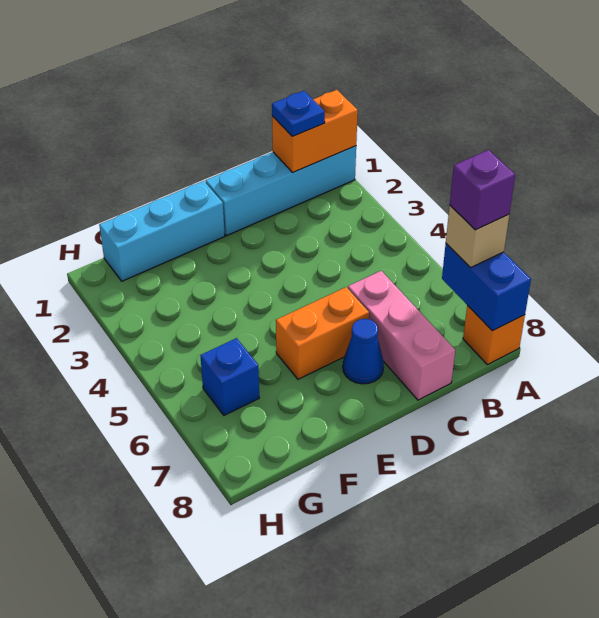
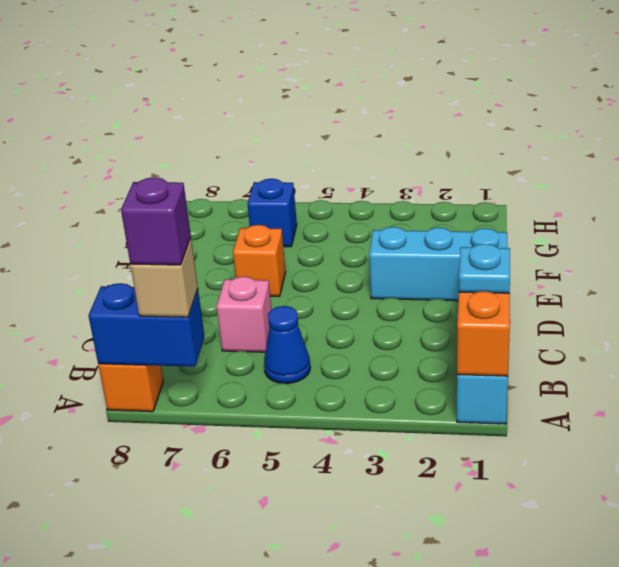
blue 1x1 plate [272,91,325,136] -> cyan 1x1 plate [459,244,510,293]
pink 1x3 brick [348,271,455,400] -> pink 1x1 brick [216,277,271,352]
orange 1x2 brick [276,287,369,379] -> orange 1x1 brick [233,225,285,296]
blue 1x1 cone [343,319,384,384] -> blue 1x1 cone moved to [264,306,310,384]
cyan 1x3 brick [99,181,225,281] -> cyan 1x3 brick turned to [369,227,507,301]

